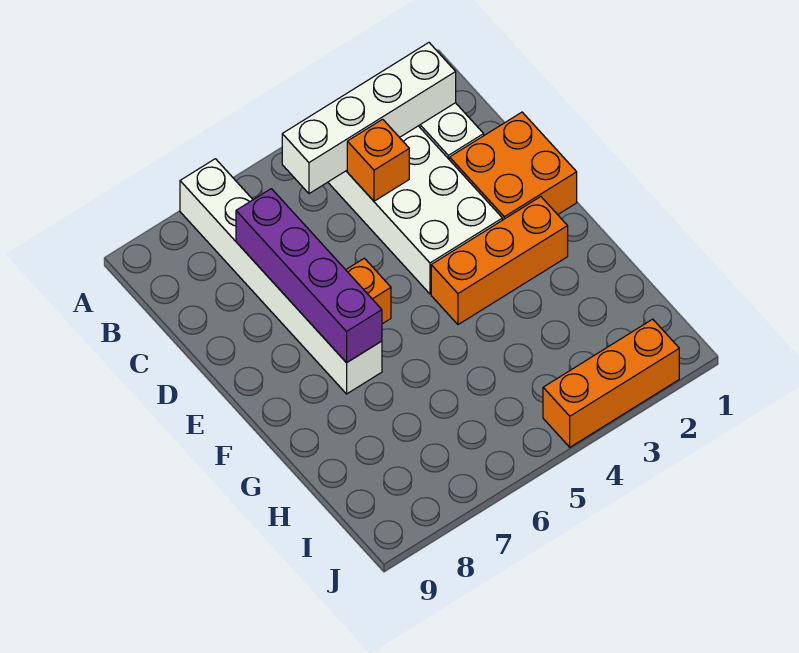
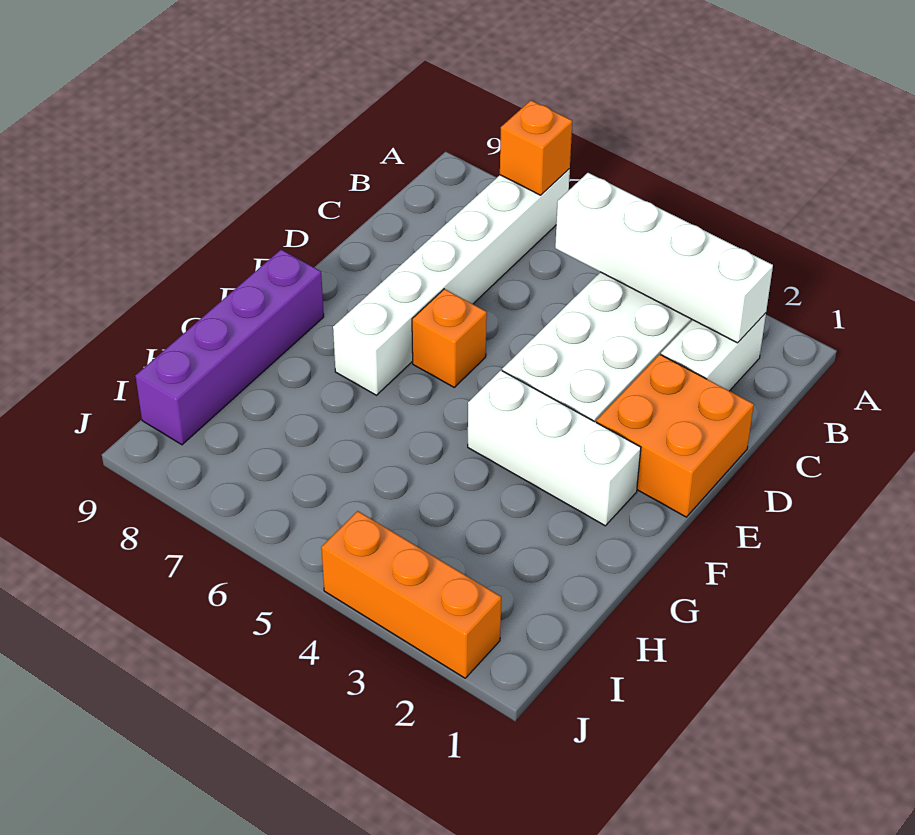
orange 1x1 brick [347,119,409,201] -> orange 1x1 brick moved to [500,100,572,195]
purple 1x4 brick [236,189,382,363] -> purple 1x4 brick moved to [135,250,324,445]
orange 1x3 brick [431,197,568,325] -> white 1x3 brick [468,370,641,526]

